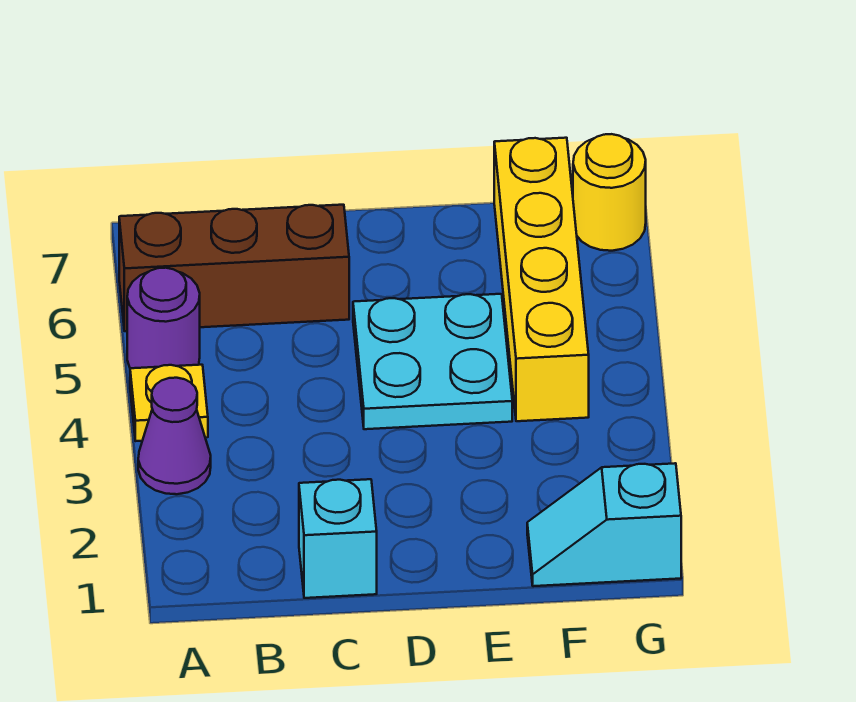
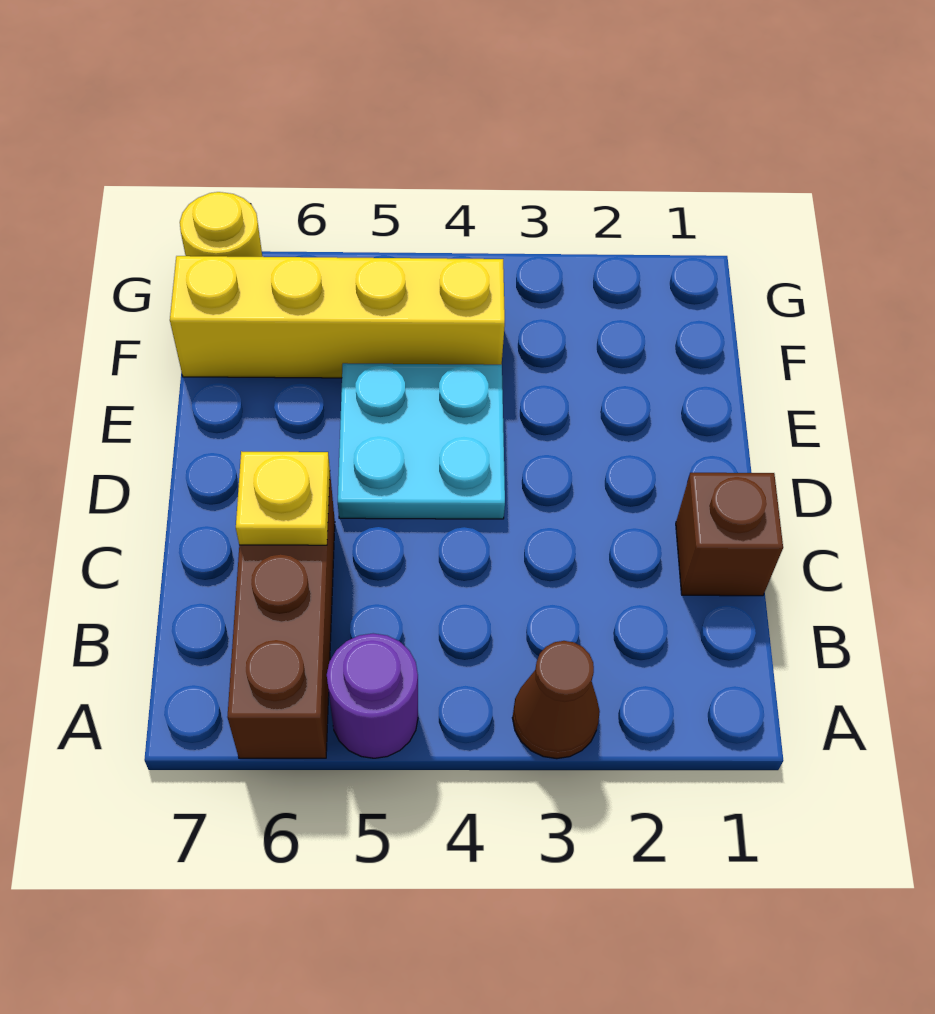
purple 1x1 cone [138,378,211,494] -> brown 1x1 cone [512,641,600,759]
yellow 1x1 plate [130,365,208,441] -> yellow 1x1 plate moved to [236,451,330,545]
cyan 1x1 brick [299,479,377,598] -> brown 1x1 brick [676,473,783,596]
cyan 1x2 slope [527,463,681,586] -> none

